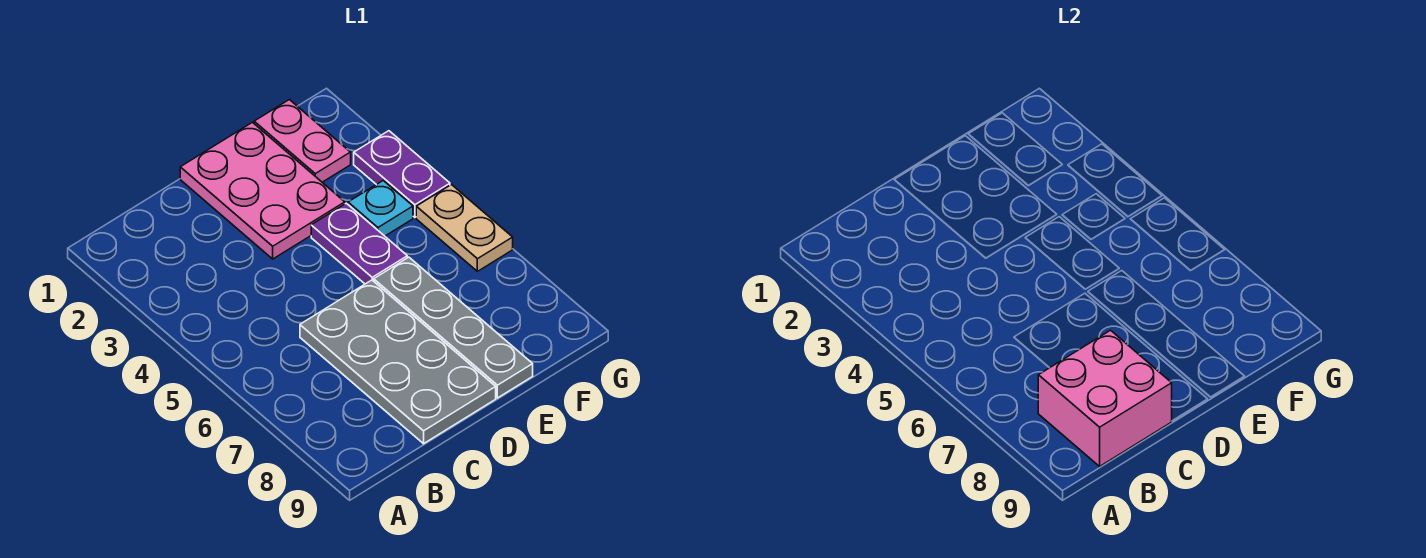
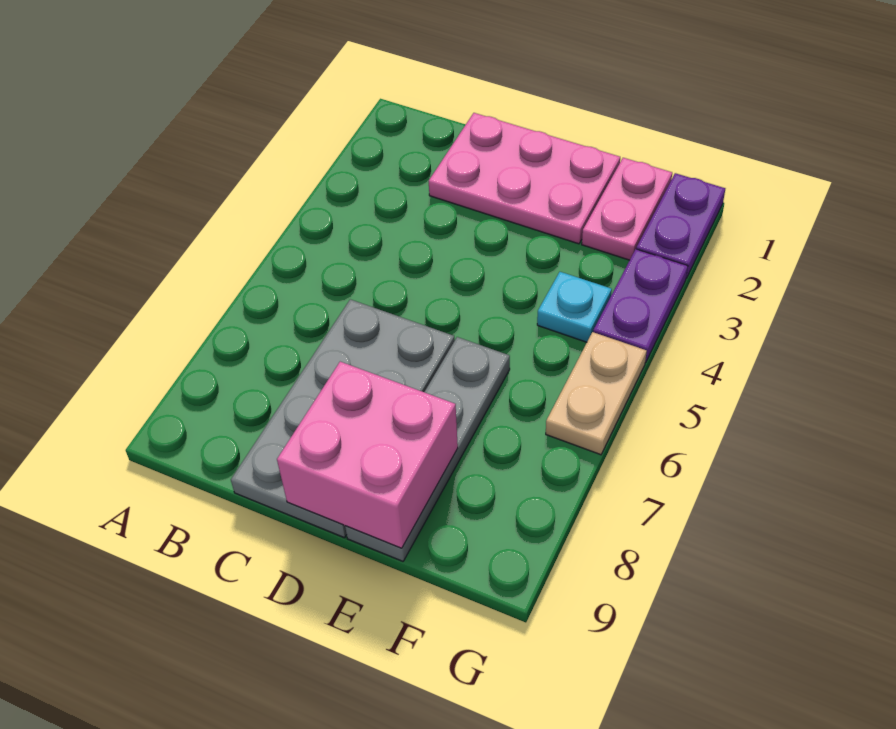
pink 2x2 brick [1038,330,1172,466] -> pink 2x2 brick moved to [277,362,458,548]
pink 2x3 plate [180,122,345,259] -> pink 2x3 plate turned to [429,113,620,244]
purple 1x2 plate [311,203,407,284] -> purple 1x2 plate moved to [636,173,725,278]

